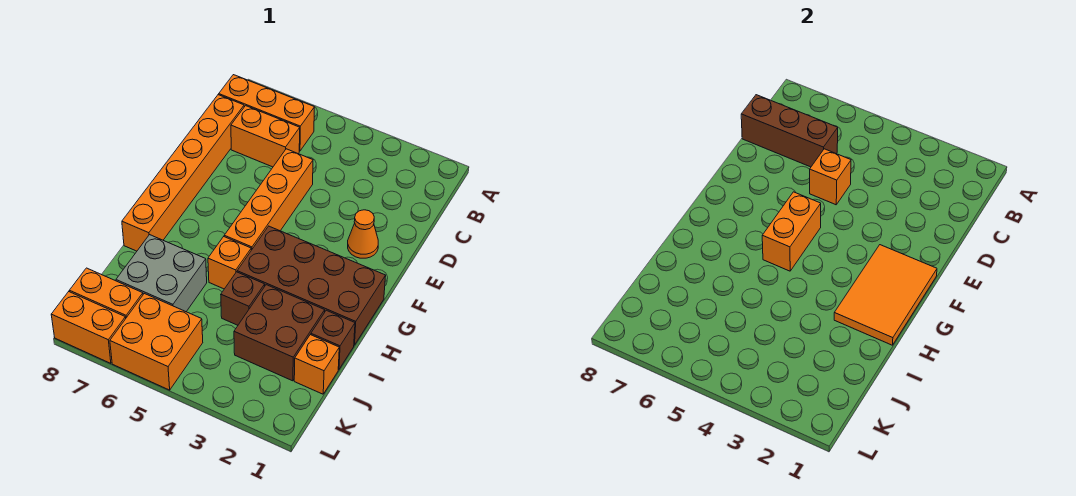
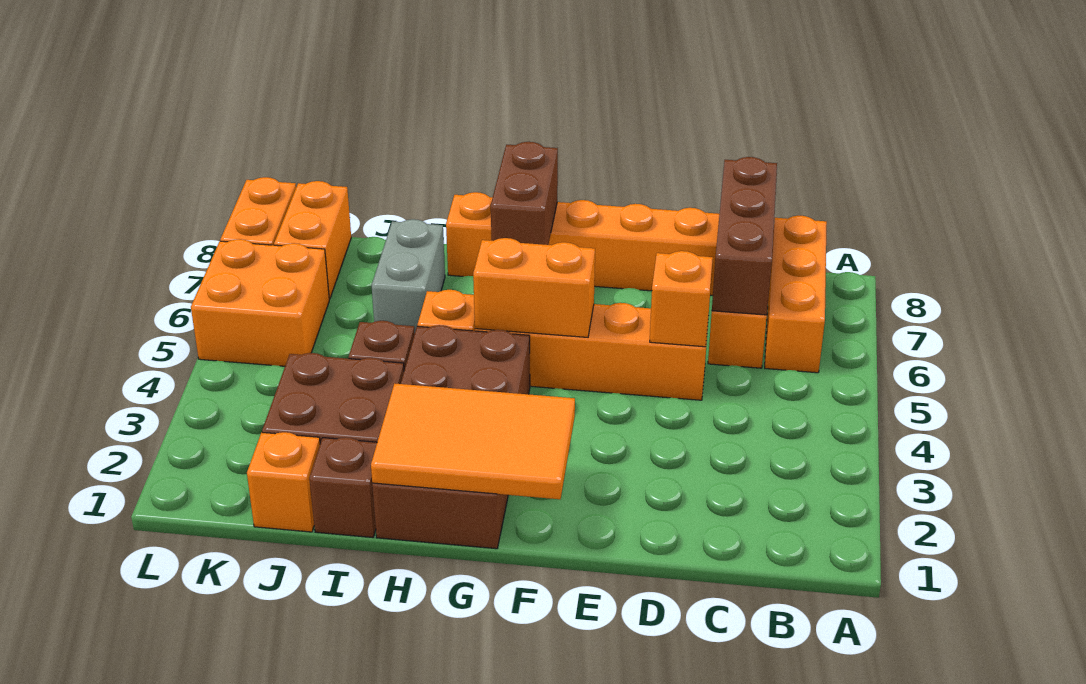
orange 1x1 cone [348,210,378,258] -> none
none -> brown 1x2 brick [491,142,558,245]
grey 2x2 brick [116,235,207,312] -> grey 1x2 brick [372,219,445,332]

